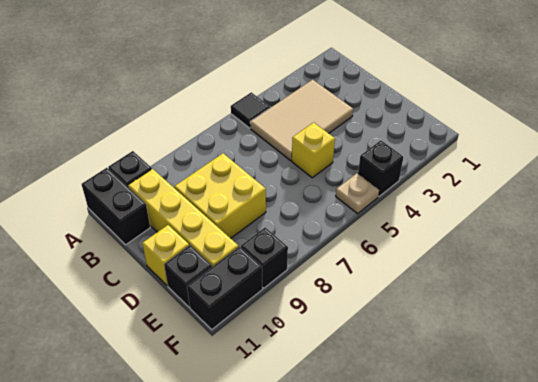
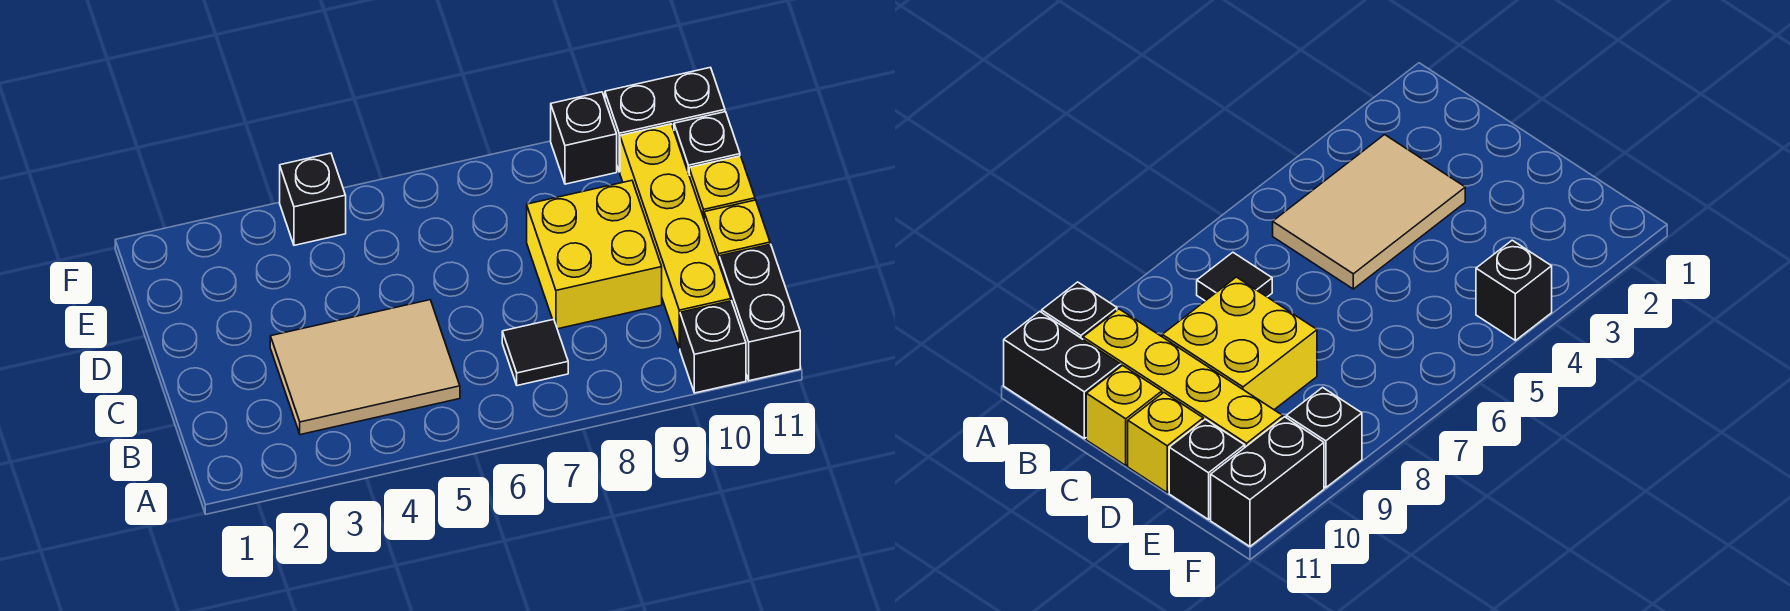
black 1x1 tile [231,92,270,128] -> black 1x1 tile moved to [502,319,568,386]
yellow 1x1 brick [292,122,335,178] -> yellow 1x1 brick moved to [704,200,770,262]
tan 1x1 plate [336,173,379,214] -> none

